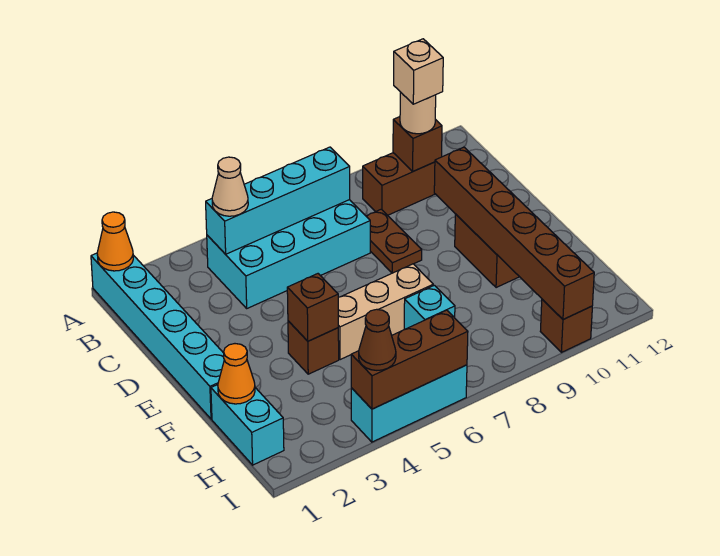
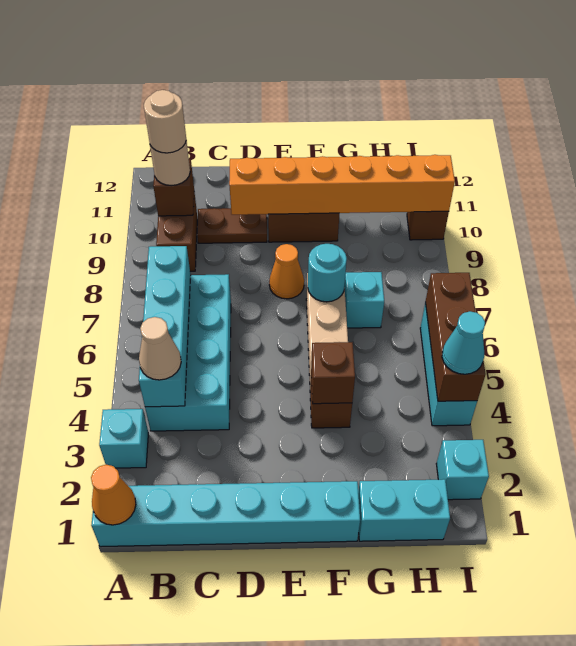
none -> cyan 1x1 brick [99,409,148,468]
tan 1x1 brick [394,39,443,104] -> tan 1x1 round brick [144,90,186,153]
brown 1x2 plate [366,209,422,273] -> brown 1x2 plate moved to [197,208,267,243]
brown 1x6 brick [434,147,594,319] -> orange 1x6 brick [229,155,455,215]
none -> cyan 1x1 round brick [308,244,347,302]
orange 1x1 cone [218,344,255,404] -> orange 1x1 cone moved to [269,244,304,299]
none -> cyan 1x1 brick [436,440,489,500]
brown 1x1 cone [359,309,396,370] -> cyan 1x1 cone [442,311,485,374]

